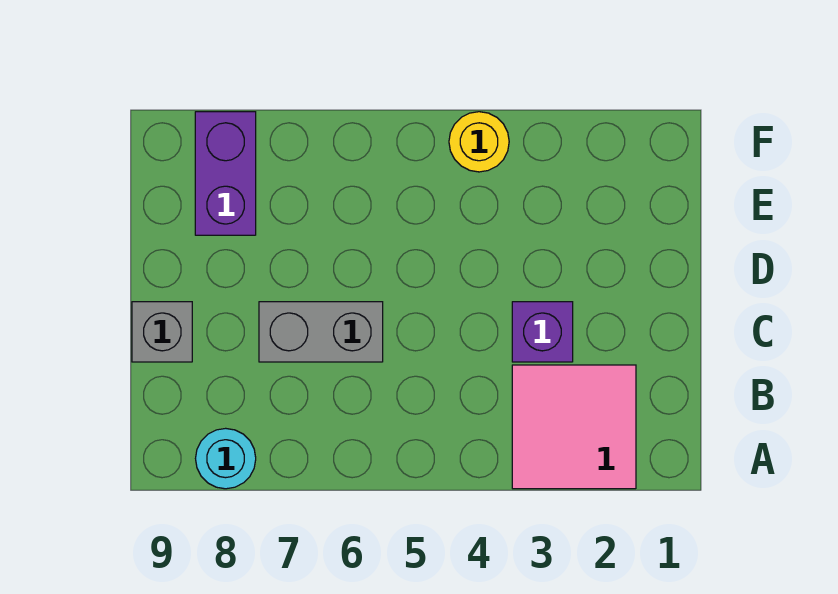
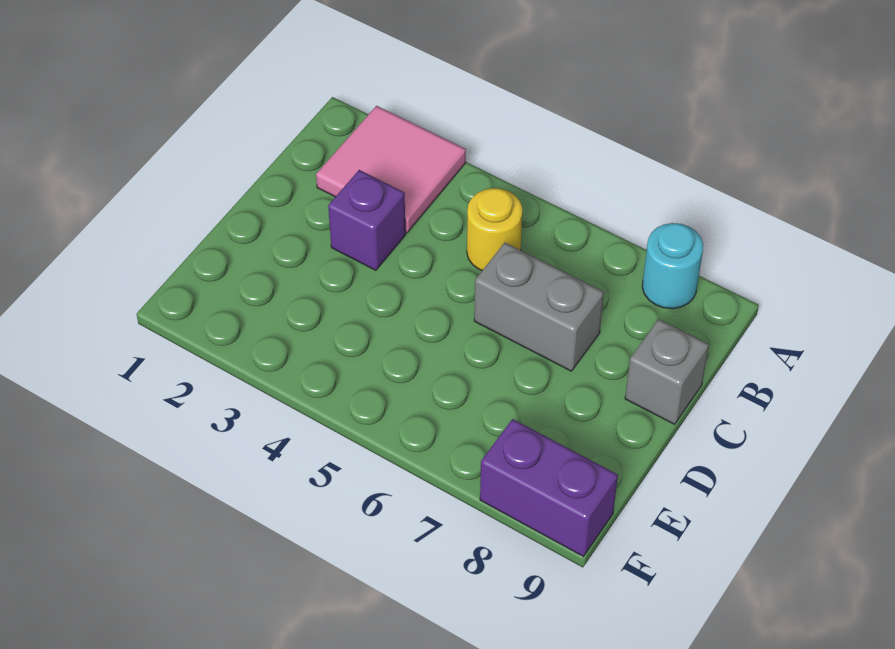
purple 1x2 brick [195,112,256,235] -> purple 1x2 brick turned to [480,419,618,556]
yellow 1x1 round brick [449,112,509,172] -> yellow 1x1 round brick moved to [467,188,522,270]

